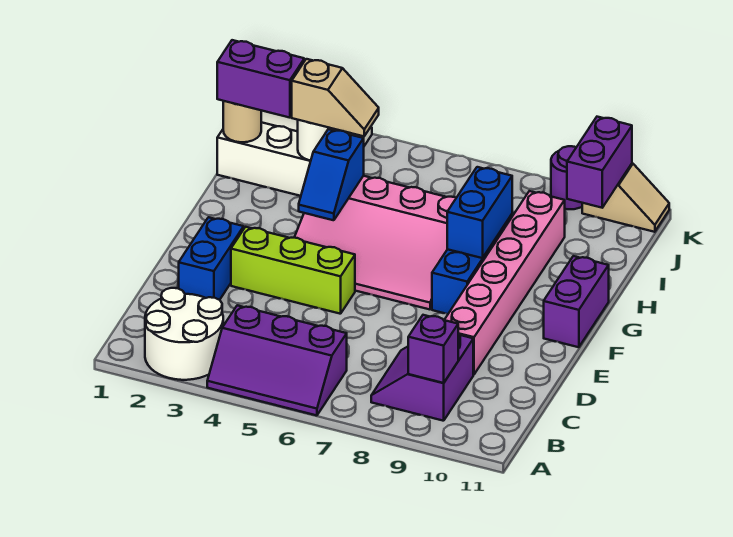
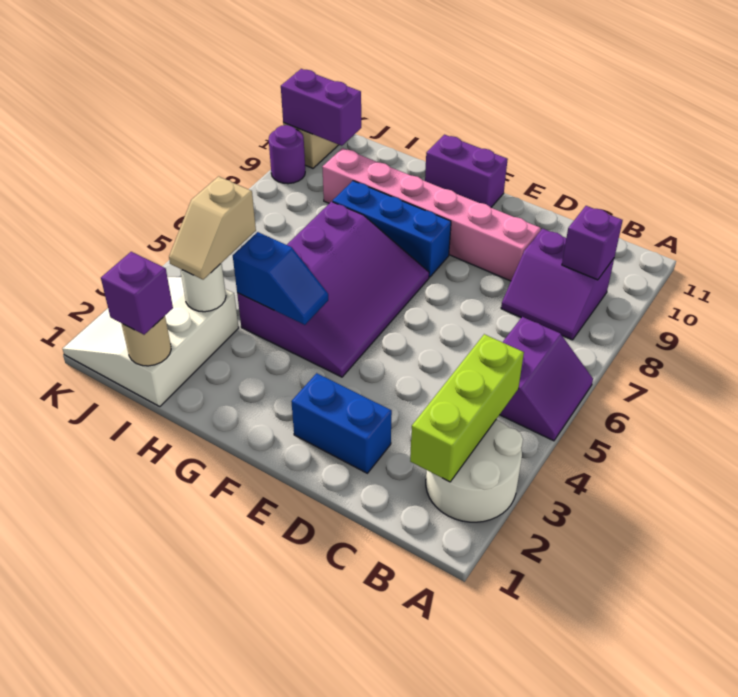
purple 2x3 slope [207,305,347,415] -> purple 2x2 slope [500,317,593,441]
lime 1x3 brick [231,227,355,314] -> lime 1x3 brick moved to [410,334,524,482]
pink 3x4 slope [294,176,456,309] -> purple 3x4 slope [237,202,429,377]
blue 1x2 brick [447,167,512,258] -> none
purple 1x2 brick [217,40,304,118] -> purple 1x1 brick [101,252,173,335]
tan 1x2 slope [292,59,379,136] -> tan 1x2 slope turned to [169,177,256,279]

